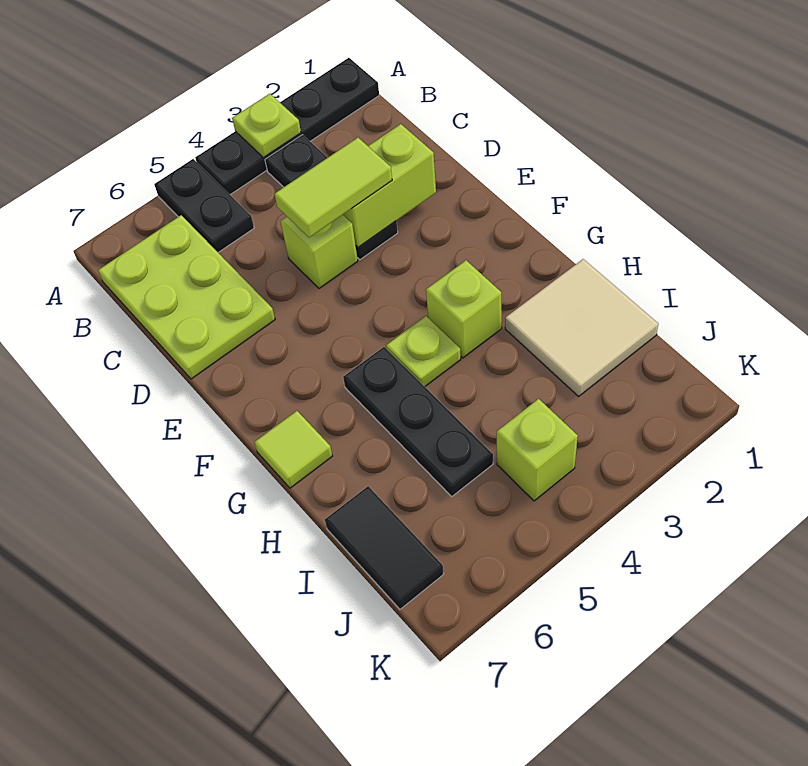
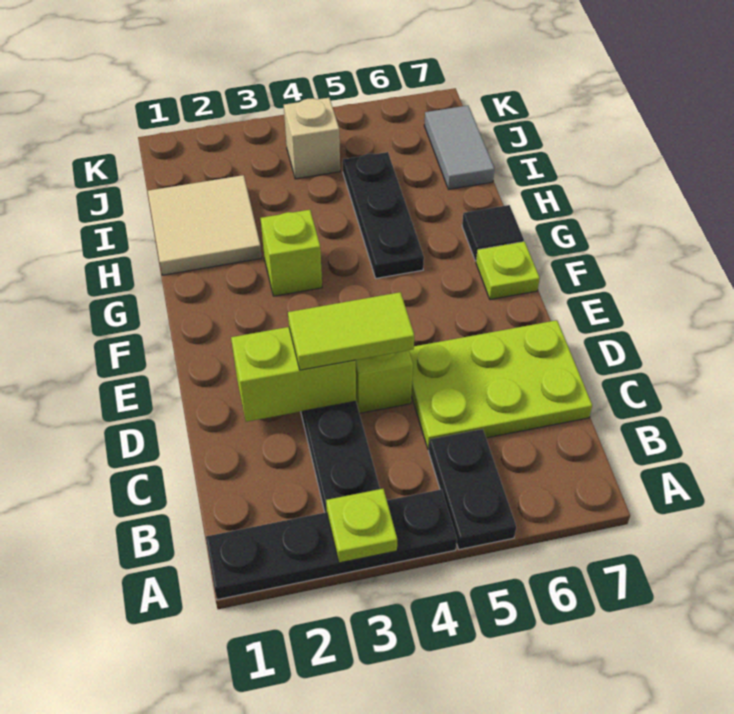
lime 2x3 plate [98,215,275,379] -> lime 2x3 plate turned to [409,320,592,449]
lime 1x1 plate [386,316,461,387] -> lime 1x1 plate moved to [476,242,540,300]
lime 1x1 tile [254,411,332,488] -> black 1x1 tile [462,205,524,261]
black 1x2 tile [325,486,444,609] -> grey 1x2 tile [424,106,494,189]
lime 1x1 brick [497,399,578,501] -> tan 1x1 brick [284,98,340,179]

